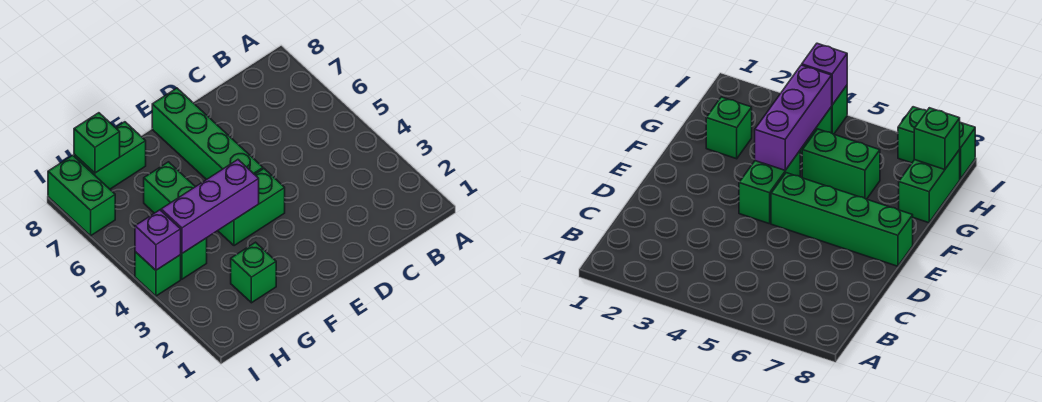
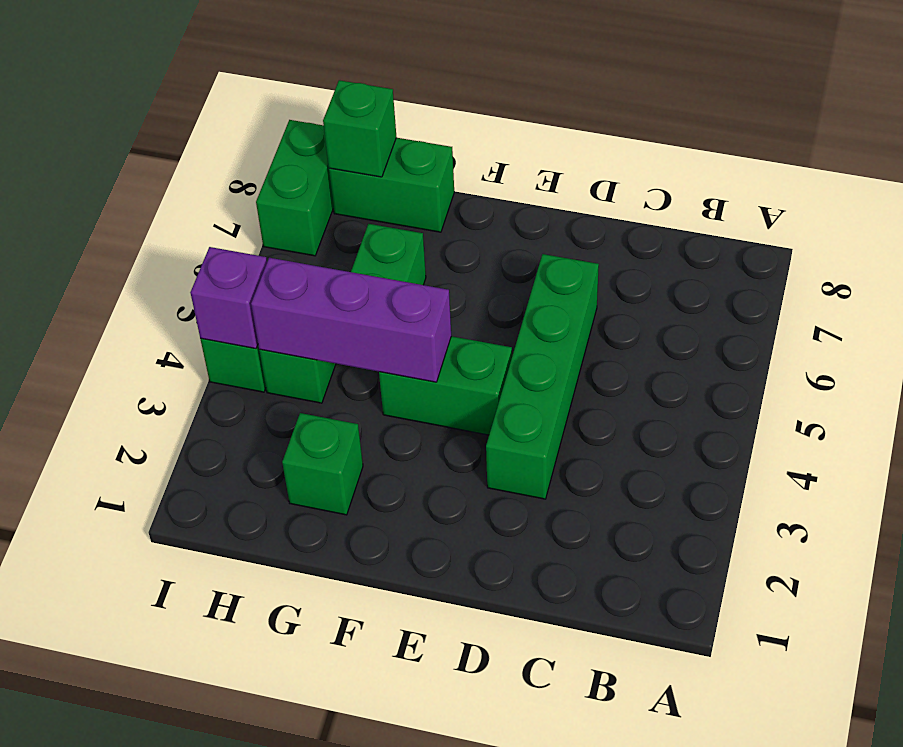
green 1x4 brick [152,88,263,180] -> green 1x4 brick moved to [486,254,599,499]

